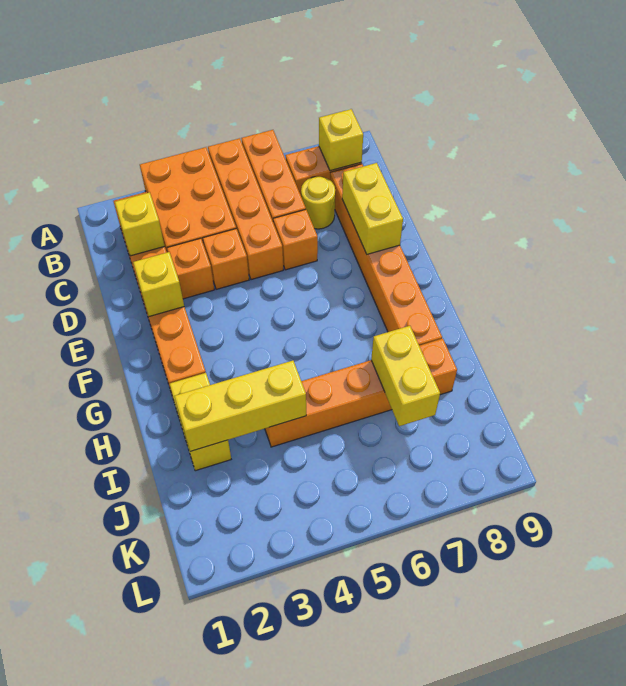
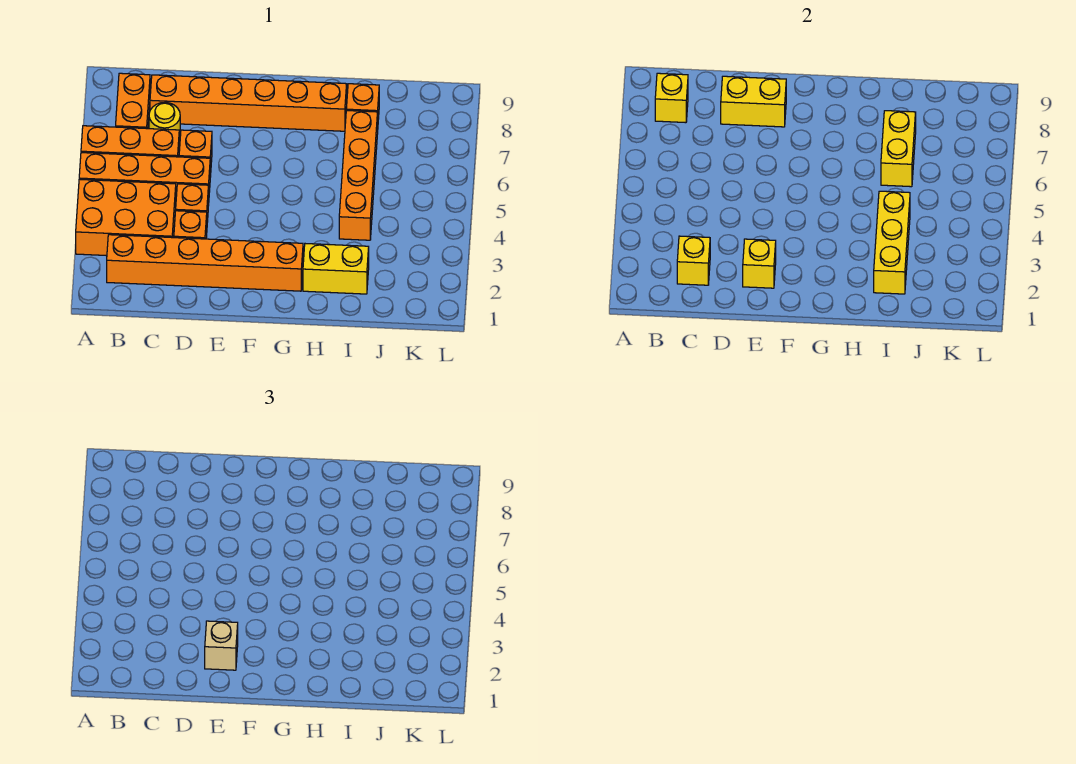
none -> tan 1x1 brick [205,621,238,670]
yellow 1x2 brick [371,326,440,426] -> yellow 1x2 brick turned to [881,111,916,187]

